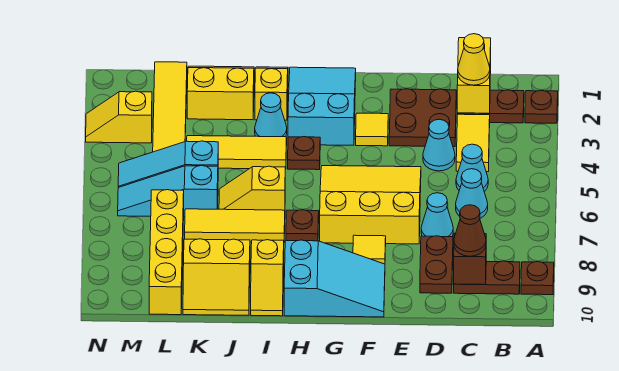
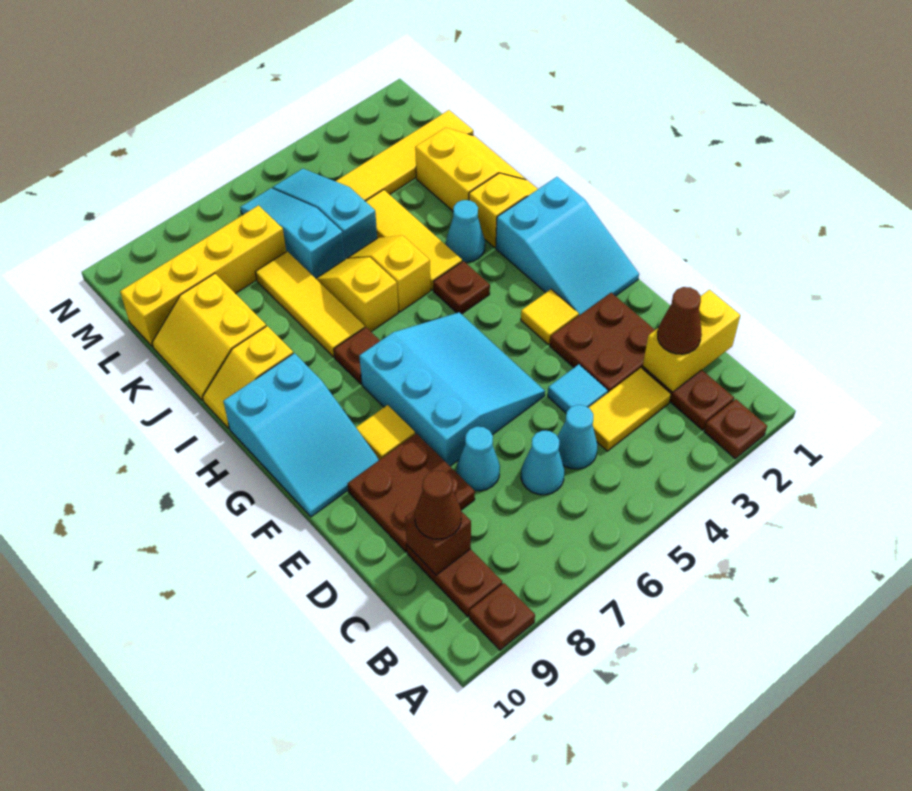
yellow 1x1 cone [458,34,490,85] -> brown 1x1 cone [658,287,702,354]
cyan 1x1 cone [423,119,455,171] -> cyan 1x1 tile [548,364,608,413]
brown 1x2 plate [420,236,453,293] -> brown 2x2 plate [348,434,475,552]
yellow 3x3 slope [320,166,421,244] -> cyan 3x3 slope [359,312,545,466]
cyan 2x3 slope [288,67,356,145] -> cyan 2x3 slope turned to [496,177,639,315]
yellow 1x2 slope [86,91,152,143] -> yellow 1x2 slope moved to [348,236,431,312]

